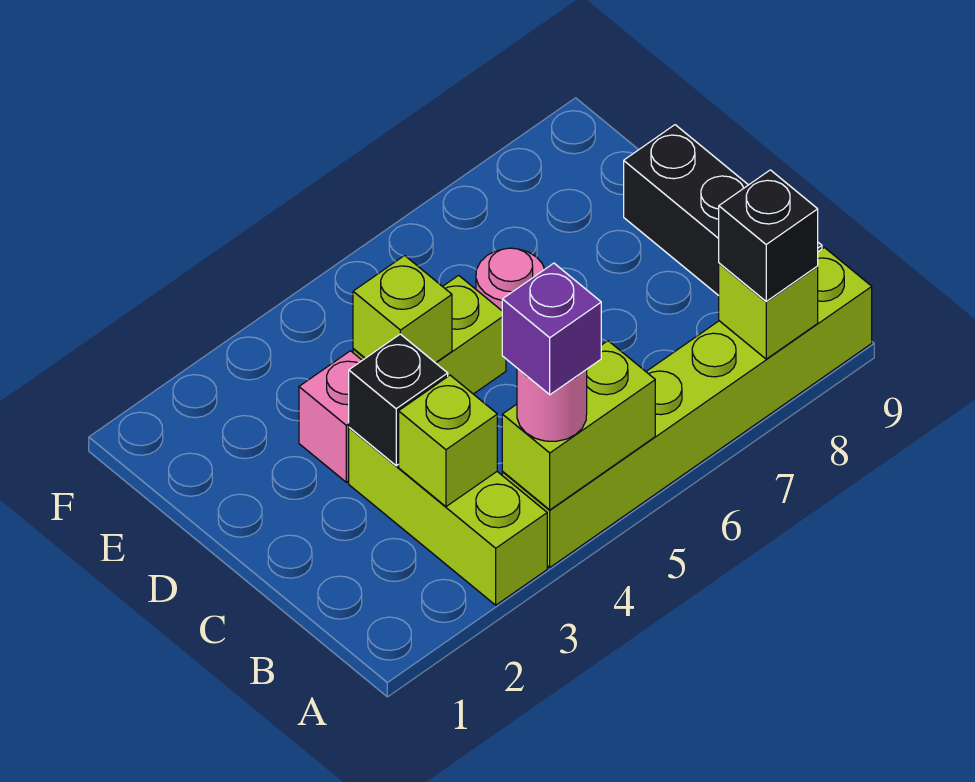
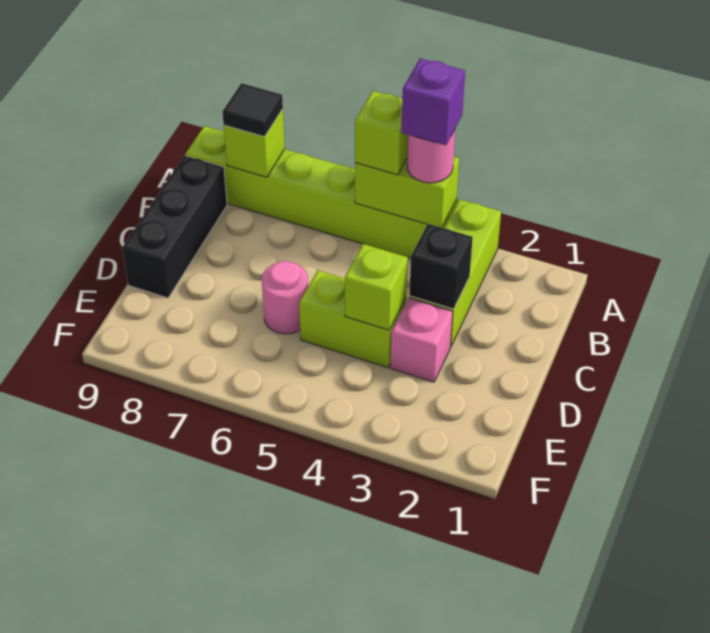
black 1x1 brick [719,170,818,301] -> black 1x1 tile [223,83,283,137]
lime 1x1 brick [399,375,497,507] -> lime 1x1 brick moved to [355,91,408,175]

